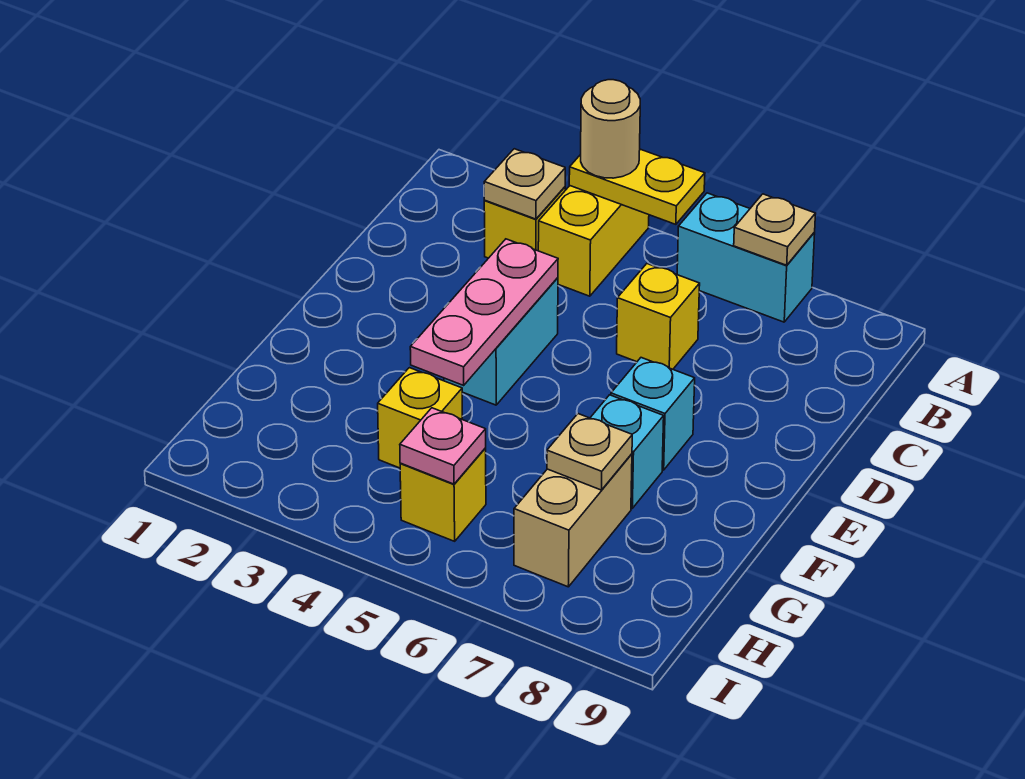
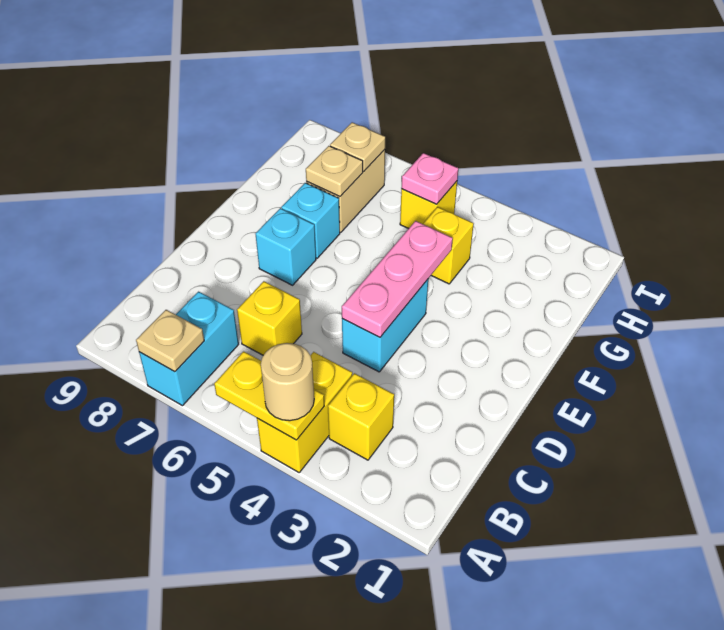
cyan 1x2 brick [677,193,815,322] -> cyan 1x2 brick turned to [139,292,239,406]
tan 1x1 plate [484,149,565,219] -> tan 1x1 plate moved to [330,122,385,172]

